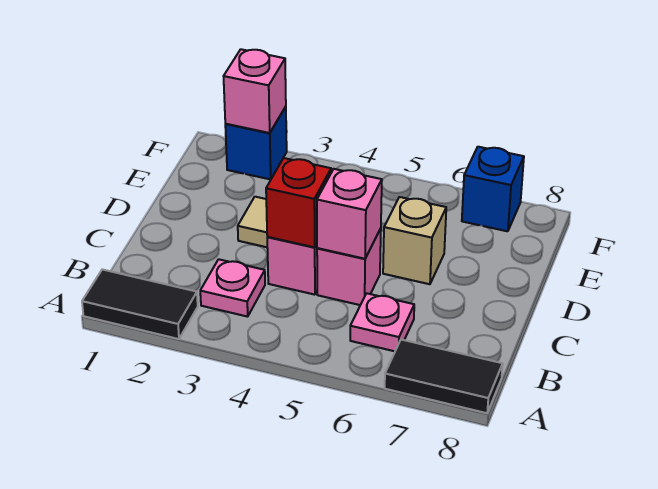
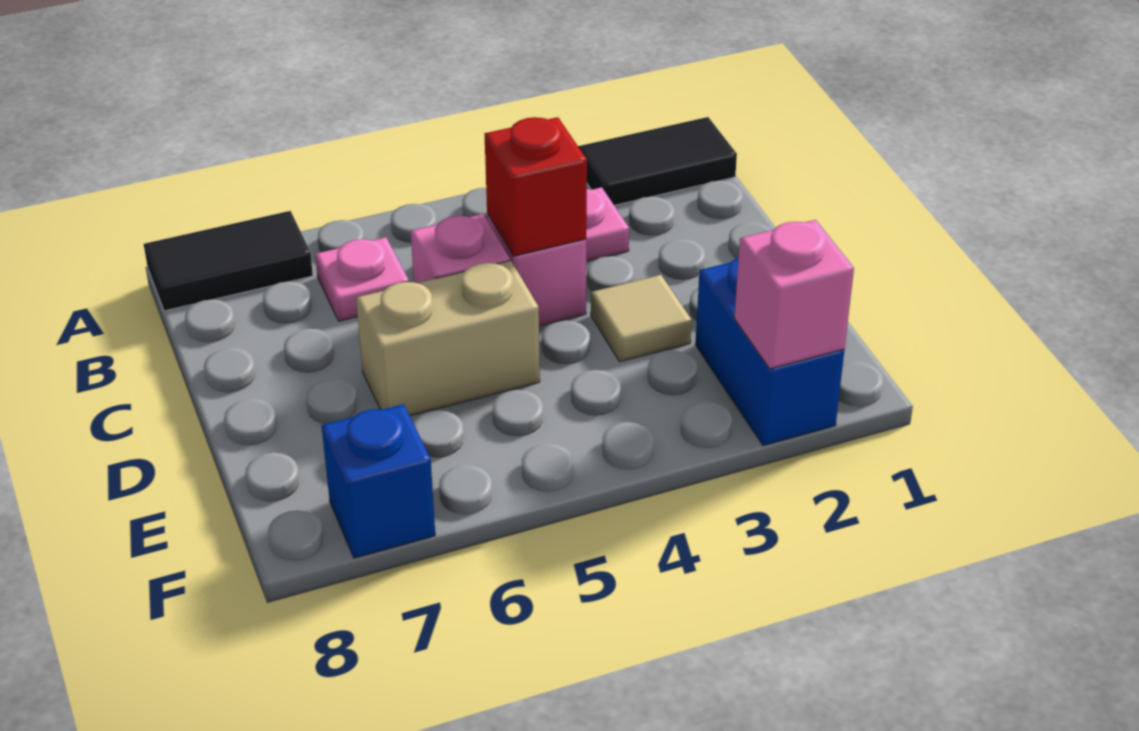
pink 1x1 brick [317,169,382,259] -> none
tan 1x1 brick [383,197,446,284] -> tan 1x2 brick [356,260,540,416]
blue 1x1 brick [225,107,287,179] -> blue 1x2 brick [695,257,844,446]

